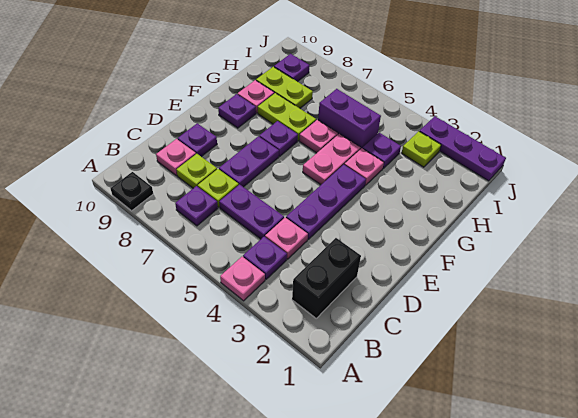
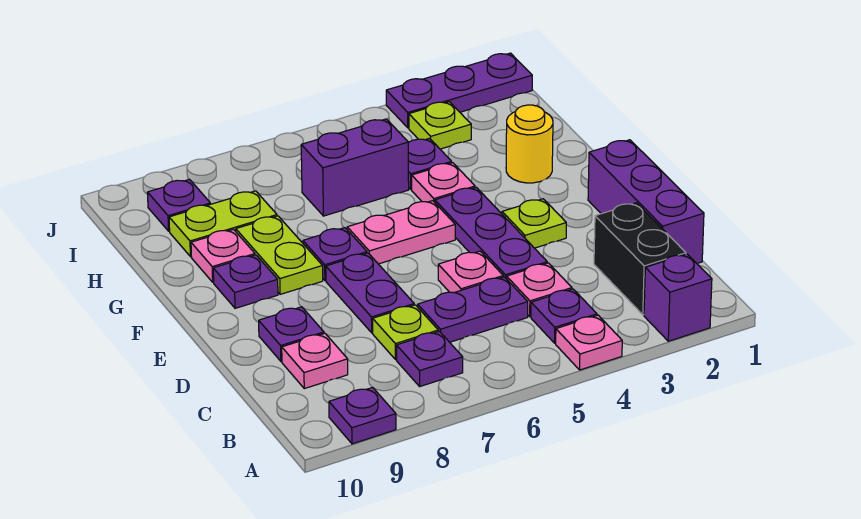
none -> purple 1x1 brick [644,254,712,341]
black 1x1 plate [111,172,153,211] -> purple 1x1 plate [329,387,396,444]
none -> purple 1x3 brick [588,140,704,263]
lime 1x1 plate [177,154,217,188] -> lime 1x1 plate moved to [502,199,566,248]
pink 1x2 plate [303,134,360,185] -> pink 1x2 plate turned to [347,201,455,264]
none -> yellow 1x1 round brick [506,105,553,183]
pink 1x1 plate [299,120,338,153] -> pink 1x1 plate moved to [438,251,503,293]
lime 1x2 plate [258,93,316,141] -> lime 1x2 plate turned to [236,216,323,294]

